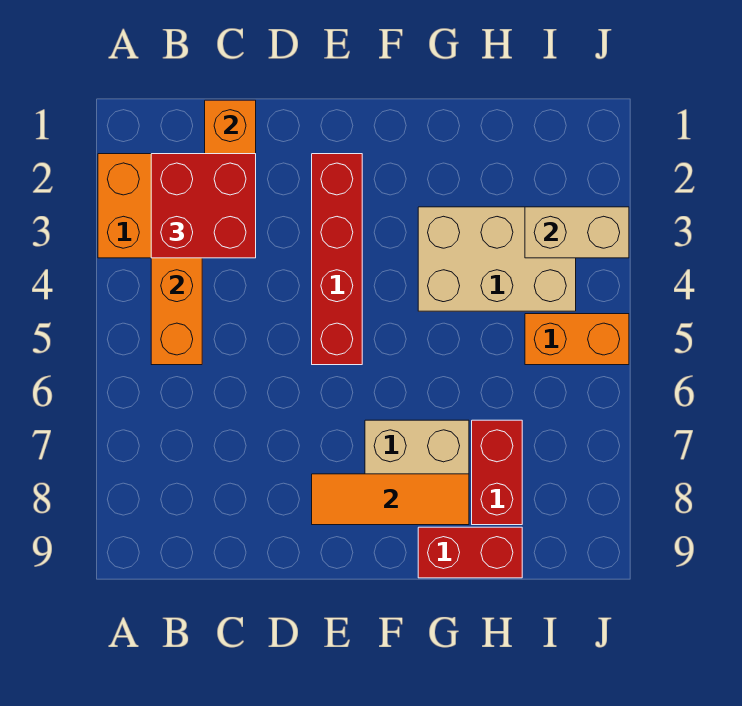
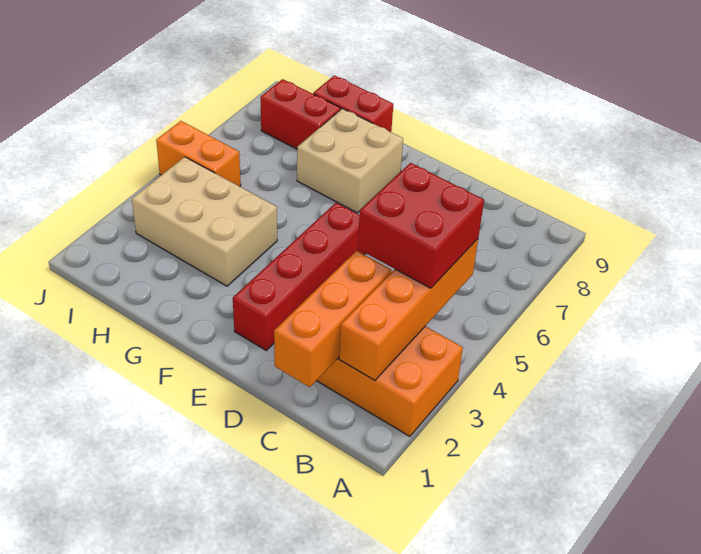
red 2x2 brick [151,154,256,258] -> red 2x2 brick moved to [358,163,484,288]
orange 1x3 tile [312,474,469,525] -> none
red 1x2 brick [472,420,522,525] -> red 1x2 brick turned to [260,79,341,149]
tan 1x2 brick [525,207,629,258] -> none

